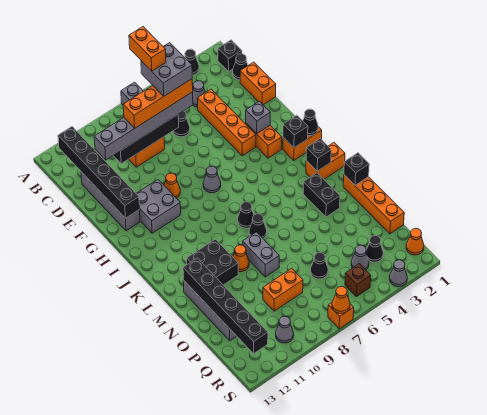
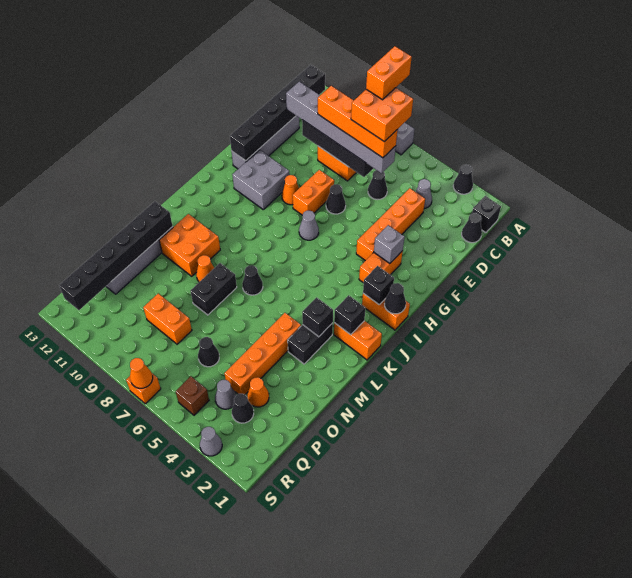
grey 2x2 brick [141,43,192,96] -> orange 2x2 brick [351,88,413,142]
orange 1x2 brick [240,62,276,105] -> orange 1x2 brick moved to [293,170,334,215]
black 1x1 cone [238,202,254,228] -> black 1x1 cone moved to [326,184,346,214]
black 2x2 brick [187,239,238,285] -> orange 2x2 brick [159,214,220,276]
orange 1x4 brick [343,175,404,234] -> orange 1x4 brick moved to [224,313,301,394]
black 1x1 brick [344,153,369,185] -> black 1x1 brick moved to [302,297,333,337]
grey 1x2 brick [243,232,279,277] -> black 1x2 brick [190,263,237,315]
orange 1x1 cone [406,229,424,255] -> orange 1x1 cone moved to [247,377,269,407]
grey 1x1 cone [276,316,294,343] -> none

